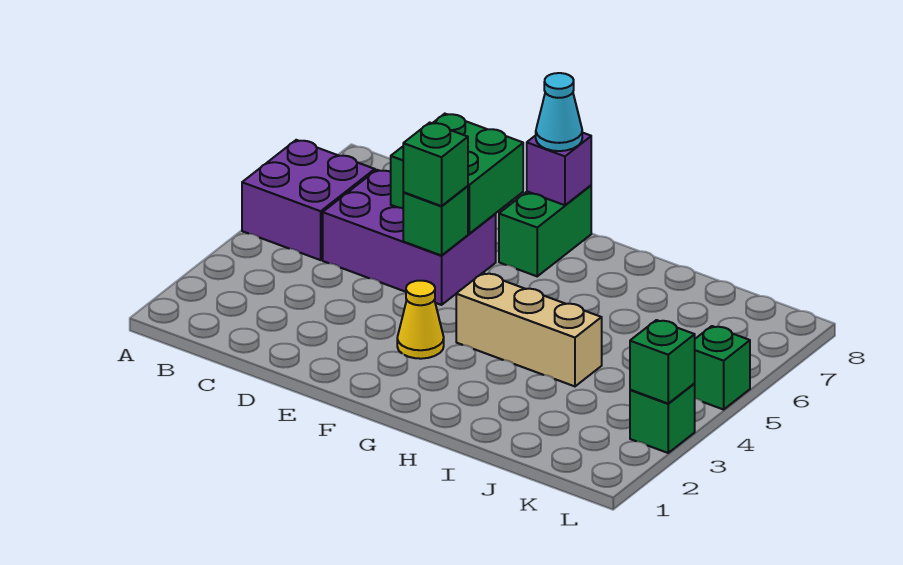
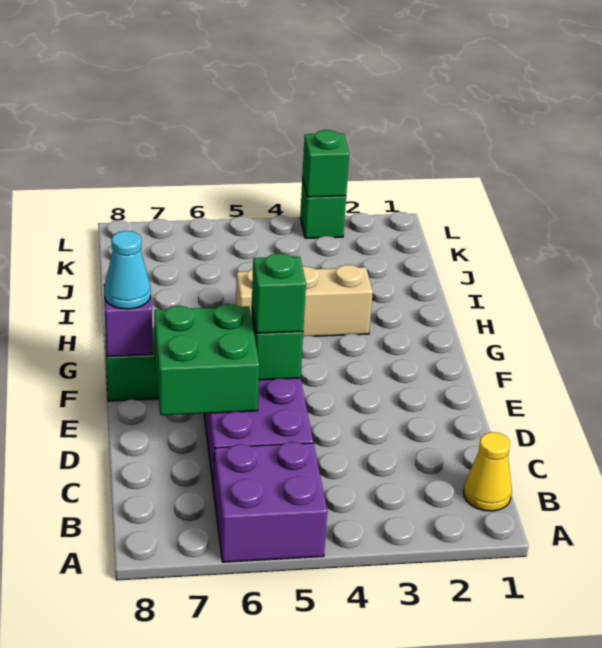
yellow 1x1 cone [397,281,444,359] -> yellow 1x1 cone moved to [464,432,512,511]
tan 1x3 brick [456,273,602,386] -> tan 1x3 brick turned to [236,265,373,336]
green 1x1 brick [695,326,750,410] -> none

